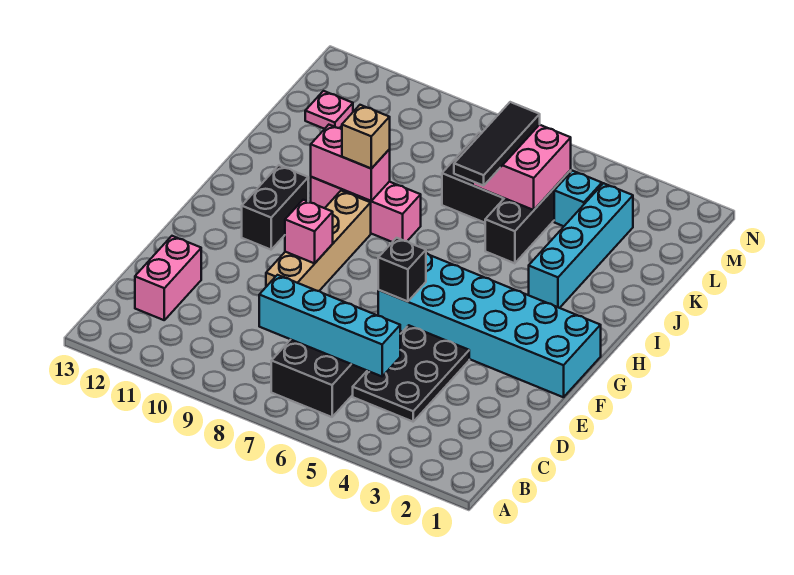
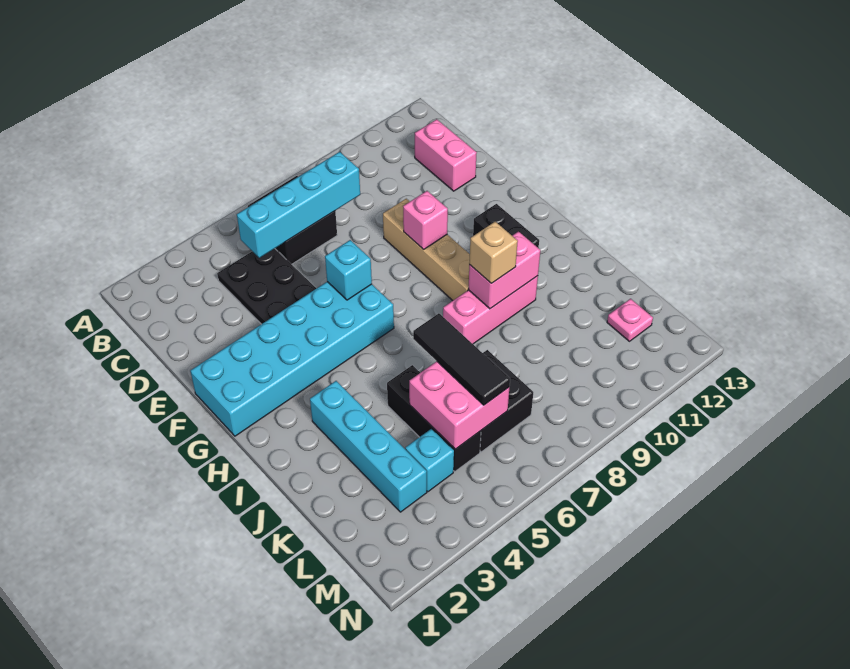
black 1x1 brick [378,238,426,302] -> cyan 1x1 brick [325,240,372,300]

